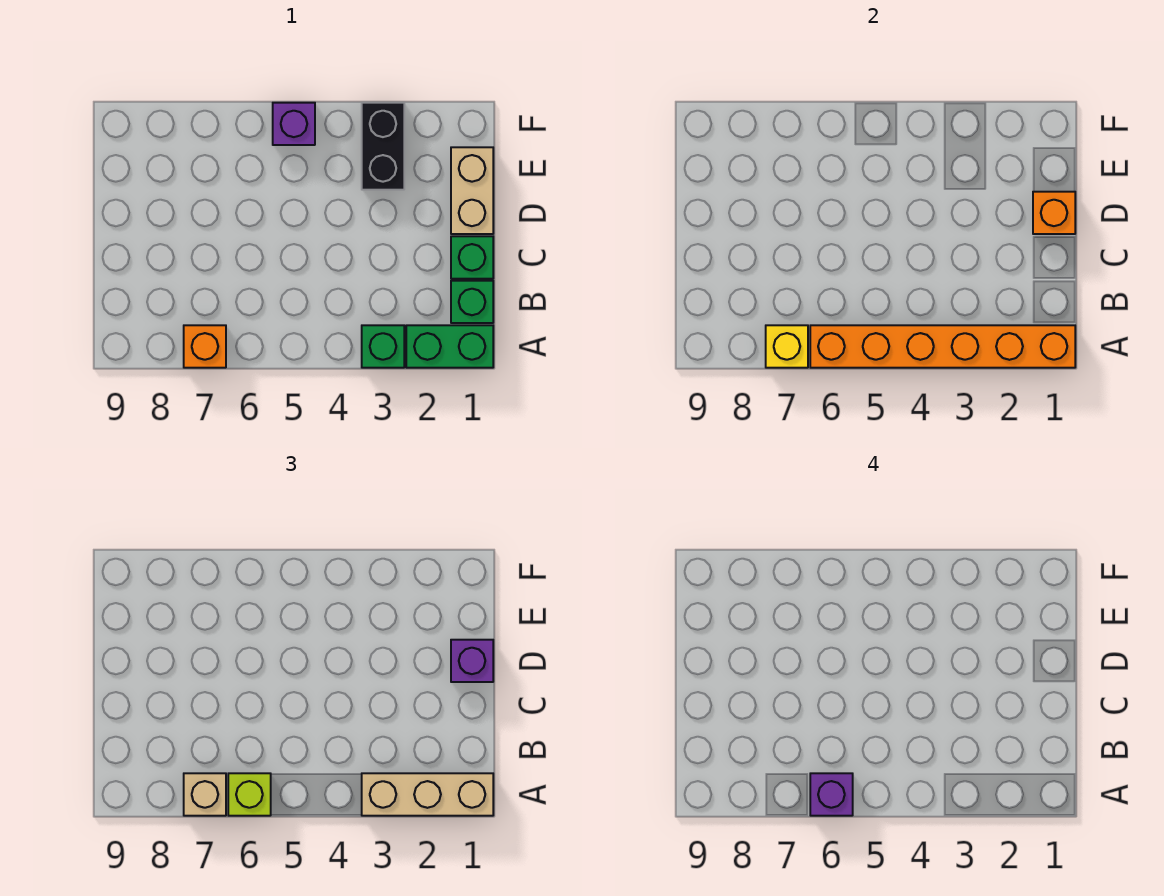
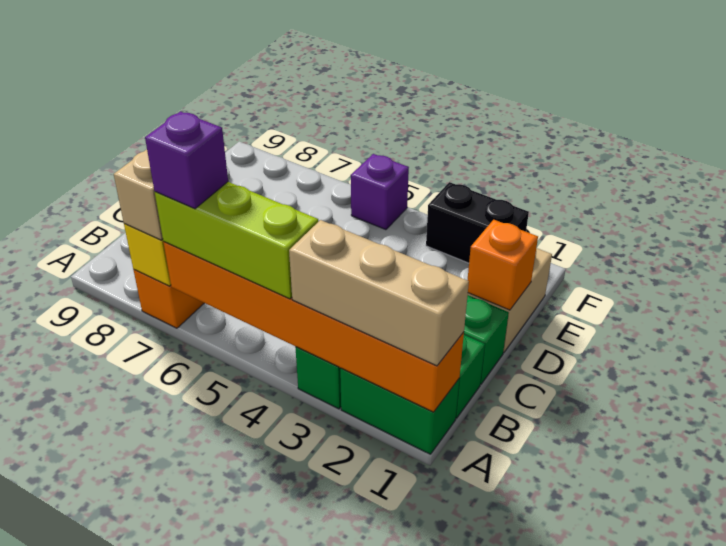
lime 1x1 brick [228,773,271,816] -> lime 1x3 brick [155,182,318,299]
purple 1x1 brick [451,640,493,682] -> none
black 1x2 brick [362,103,404,190] -> black 1x2 brick turned to [426,182,529,263]

